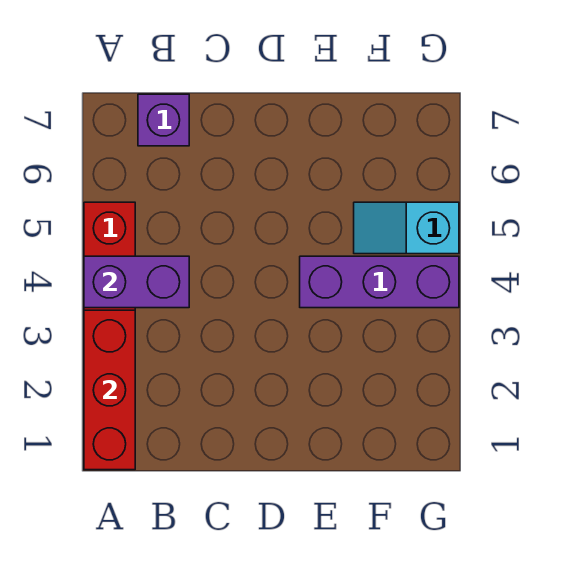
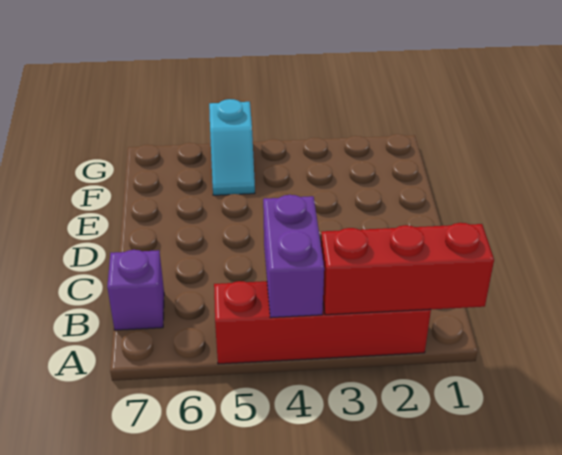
purple 1x3 brick [300,256,459,308] -> none

